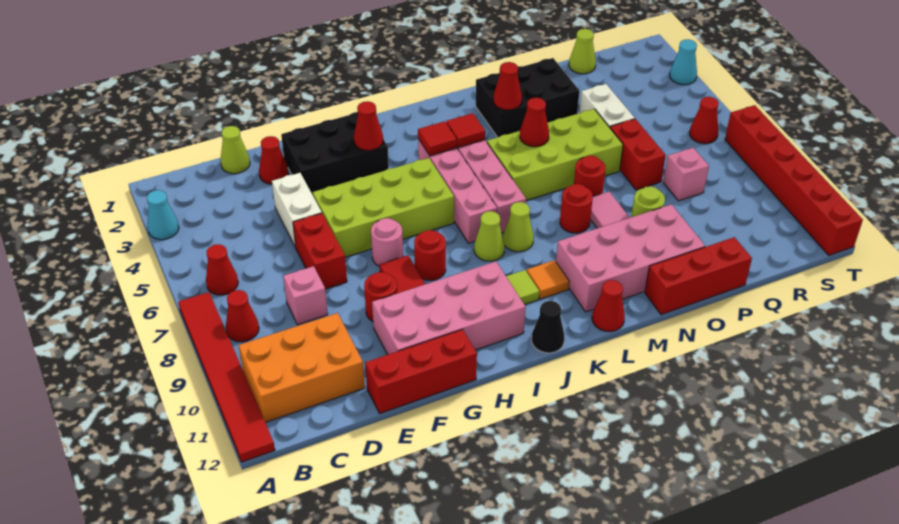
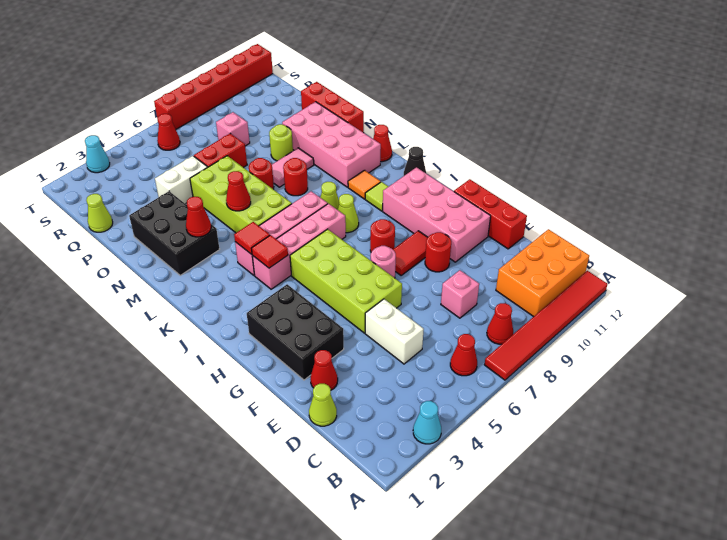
orange 2x3 brick [239,313,365,422] -> orange 2x3 brick turned to [496,229,589,317]
white 1x2 brick [272,173,322,248] -> white 1x2 brick turned to [365,299,424,364]
red 1x2 brick [293,213,347,289] -> none
red 1x1 cone [354,101,383,151] -> none

